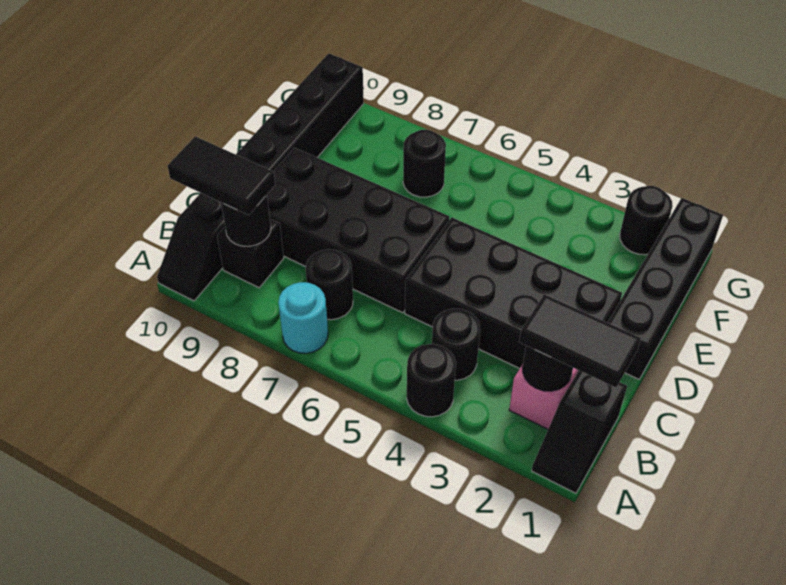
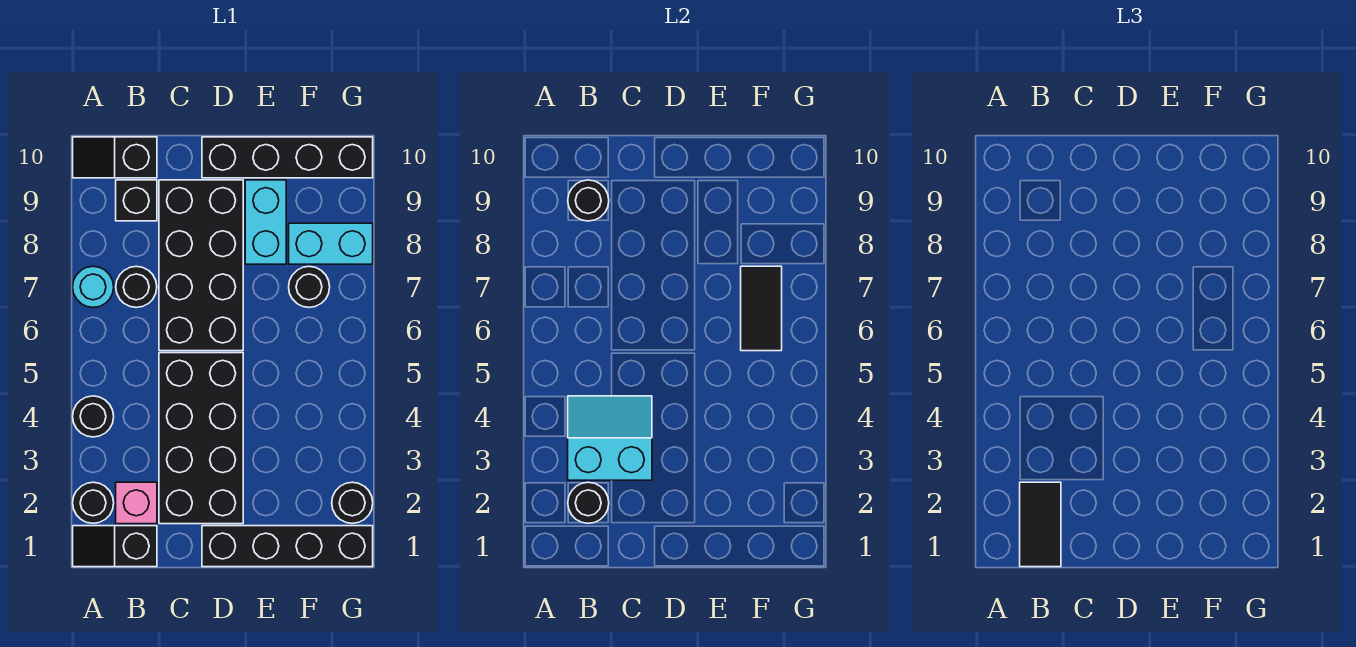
none -> cyan 2x2 slope [568,396,652,480]
black 1x1 round brick [432,309,480,380] -> black 1x1 round brick moved to [73,482,114,523]
black 1x2 tile [168,136,275,215] -> black 1x2 tile moved to [741,266,782,351]
none -> cyan 1x2 brick [245,180,286,264]
none -> cyan 1x2 brick [289,223,373,264]

